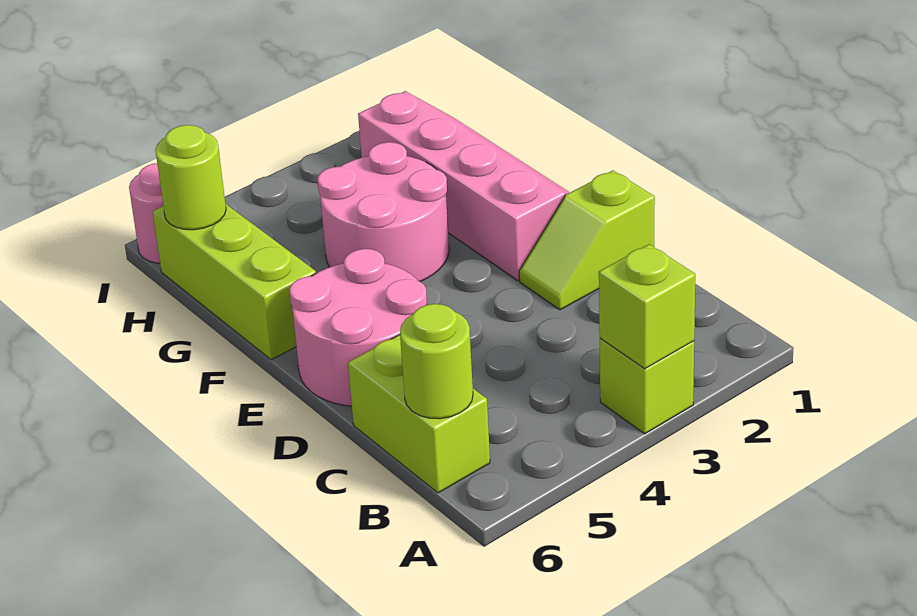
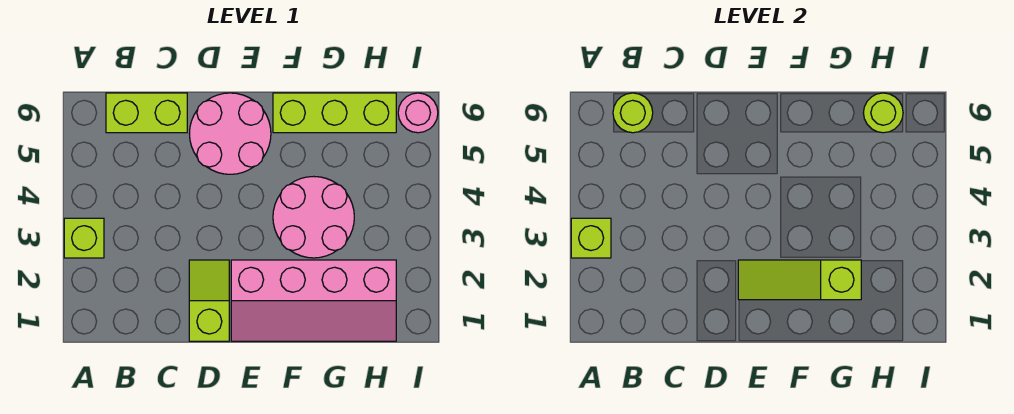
none -> lime 1x3 slope [738,260,861,300]

